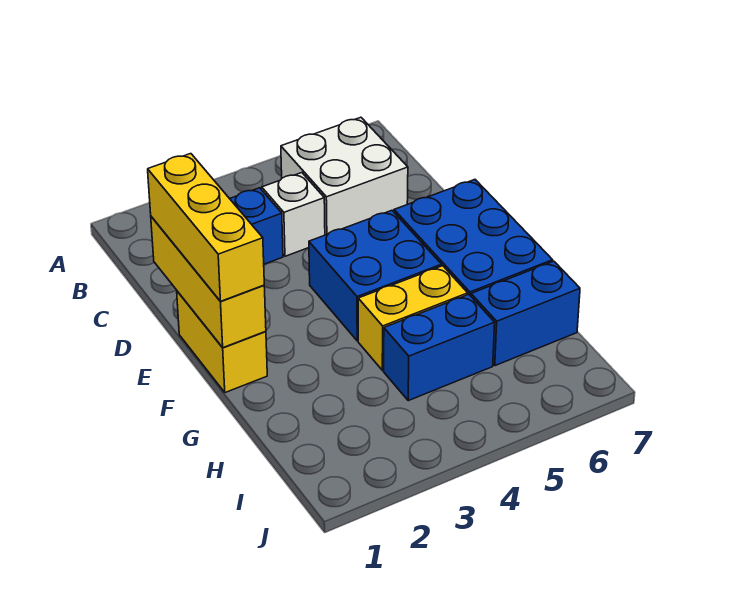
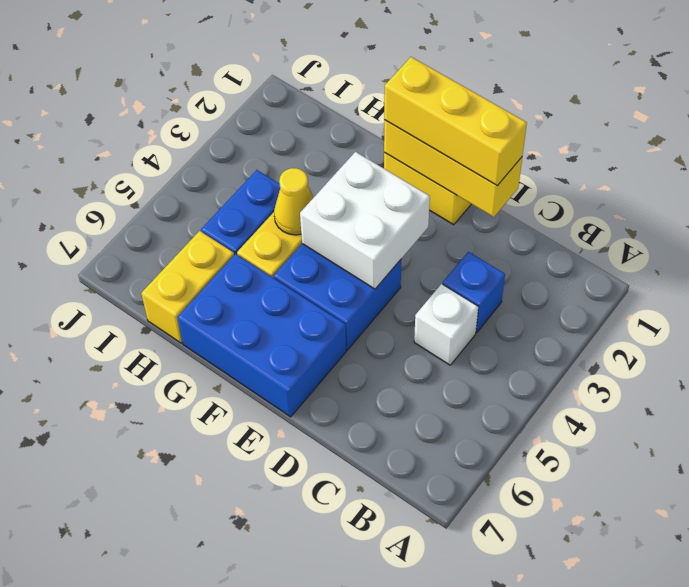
white 2x2 brick [281,117,408,235] -> white 2x2 brick moved to [300,152,430,289]
none -> yellow 1x1 cone [274,168,313,235]
blue 1x2 brick [471,261,580,366] -> yellow 1x2 brick [141,231,234,343]

